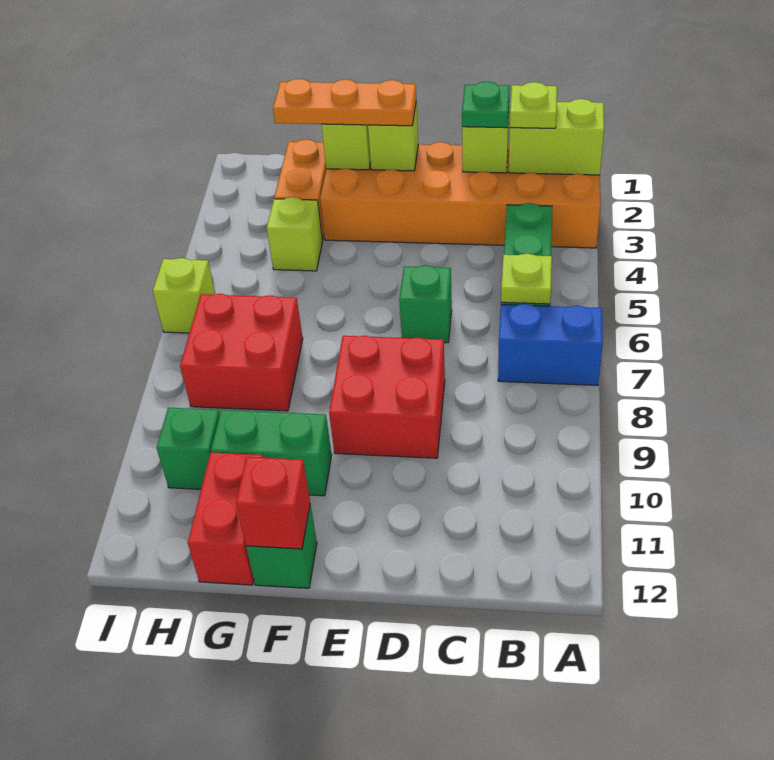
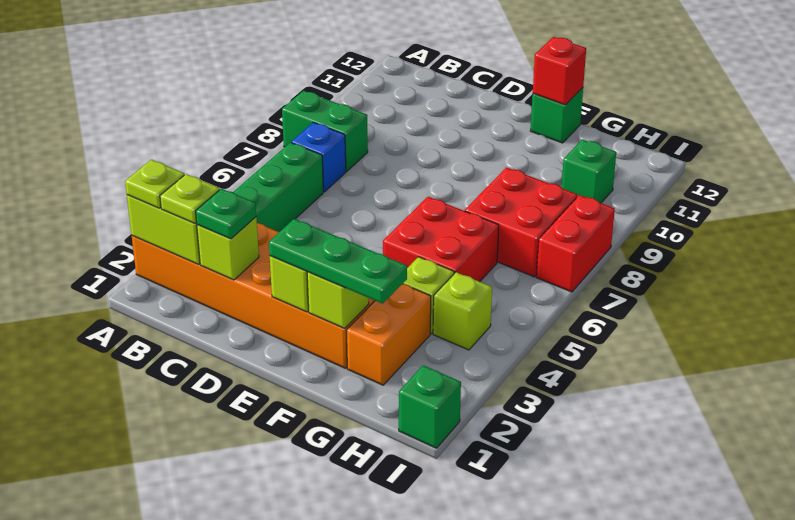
blue 1x2 brick [498,304,603,385] -> blue 1x1 brick [291,122,346,192]
lime 1x1 plate [501,253,552,304] -> lime 1x1 plate moved to [125,160,184,208]
green 1x1 brick [399,265,452,343] -> green 1x1 brick moved to [399,365,461,448]
red 2x2 brick [329,336,445,458] -> red 2x2 brick moved to [383,197,499,282]
orange 1x3 plate [273,79,416,126] -> green 1x3 plate [269,219,407,304]
green 1x2 brick [211,410,332,496] -> green 1x2 brick moved to [282,91,368,171]
red 1x2 brick [188,452,263,585] -> red 1x2 brick moved to [537,195,615,292]
lime 1x1 brick [153,258,215,333] -> lime 1x1 brick moved to [433,272,492,350]

